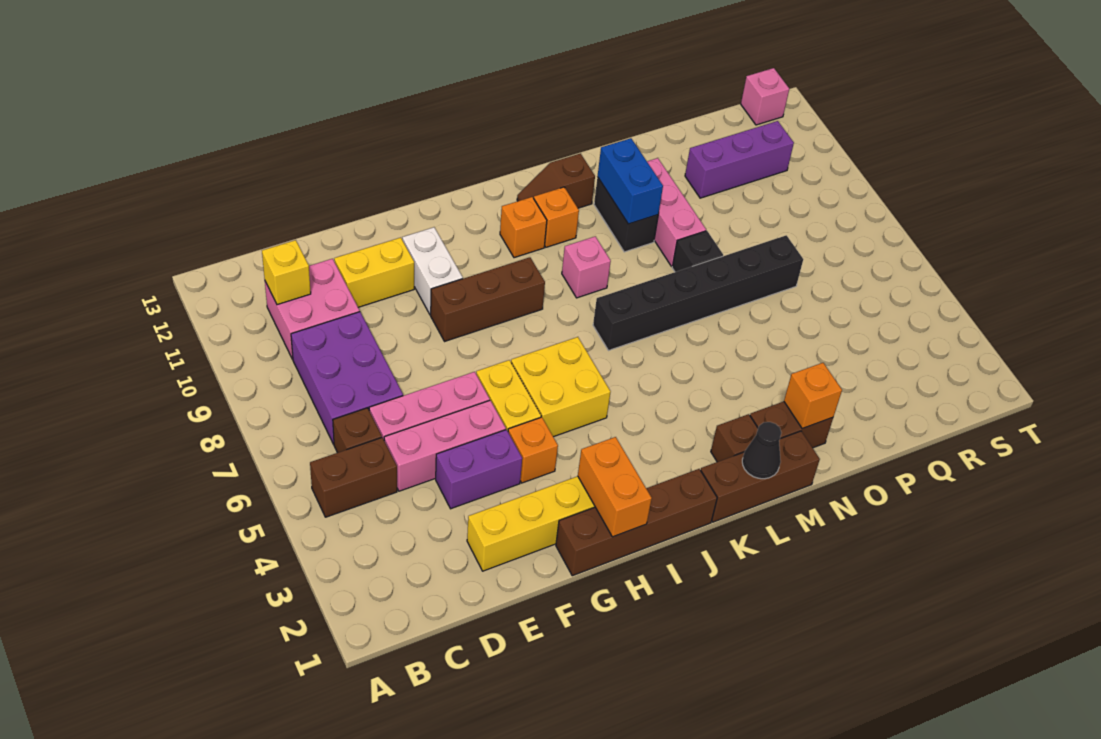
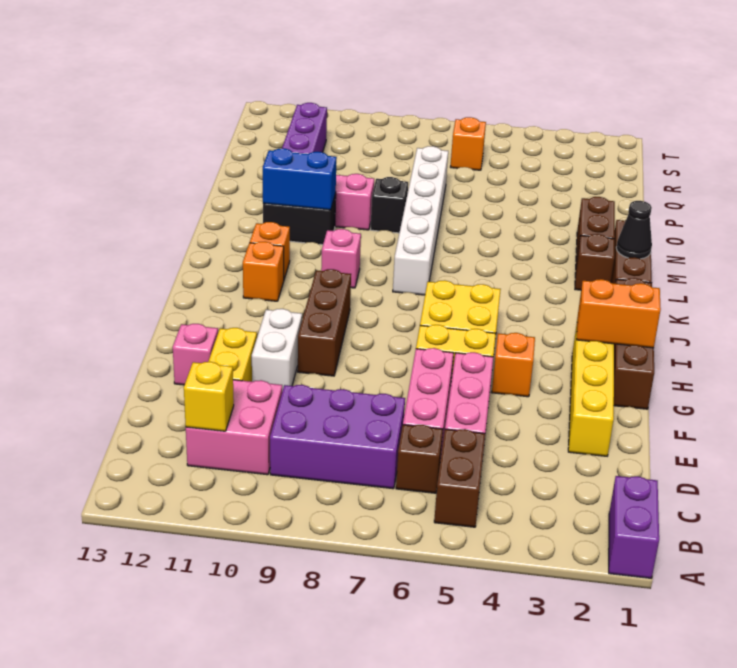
purple 1x2 brick [436,430,522,509] -> purple 1x2 brick moved to [609,476,659,578]
white 1x2 brick [402,227,463,315] -> white 1x2 brick turned to [252,309,302,391]
black 1x6 brick [593,235,803,351] -> white 1x6 brick [393,146,448,295]
brown 1x2 slope [517,153,595,208] -> none
orange 1x1 brick [784,363,842,428] -> orange 1x1 brick moved to [451,117,486,170]
pink 1x1 brick [741,68,789,125] -> pink 1x1 brick moved to [173,324,218,385]

